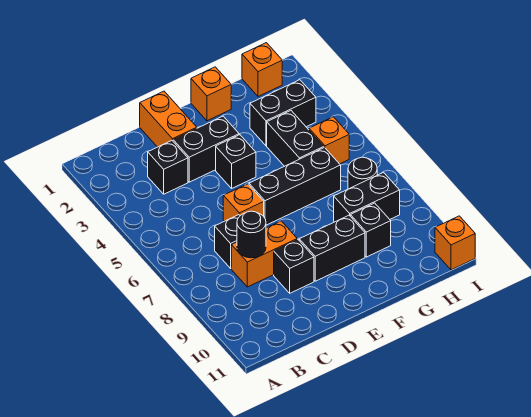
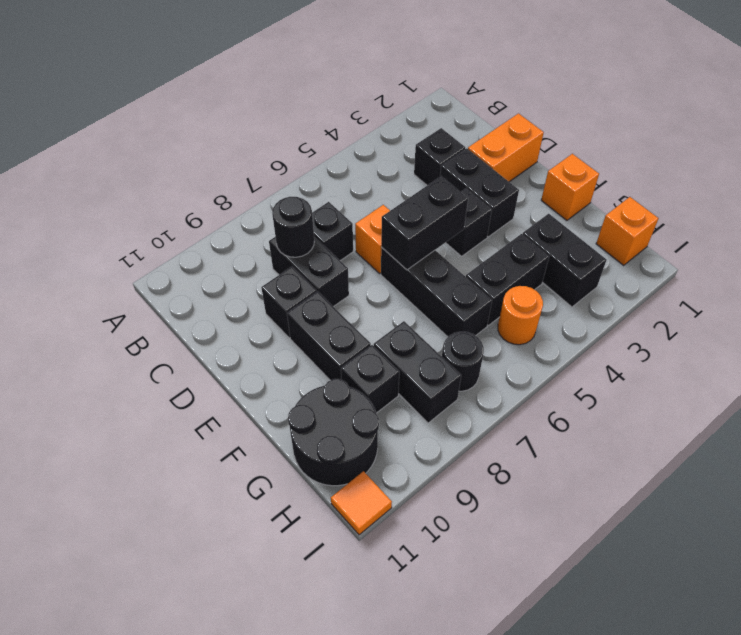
orange 1x2 brick [231,221,297,287] -> black 1x2 brick [269,237,349,307]
none -> black 1x2 brick [381,176,468,270]
none -> black 2x2 round brick [288,379,379,486]
orange 1x1 brick [309,117,349,164] -> orange 1x1 round brick [498,286,543,345]
orange 1x1 brick [435,216,475,270] -> orange 1x1 tile [331,471,392,535]

